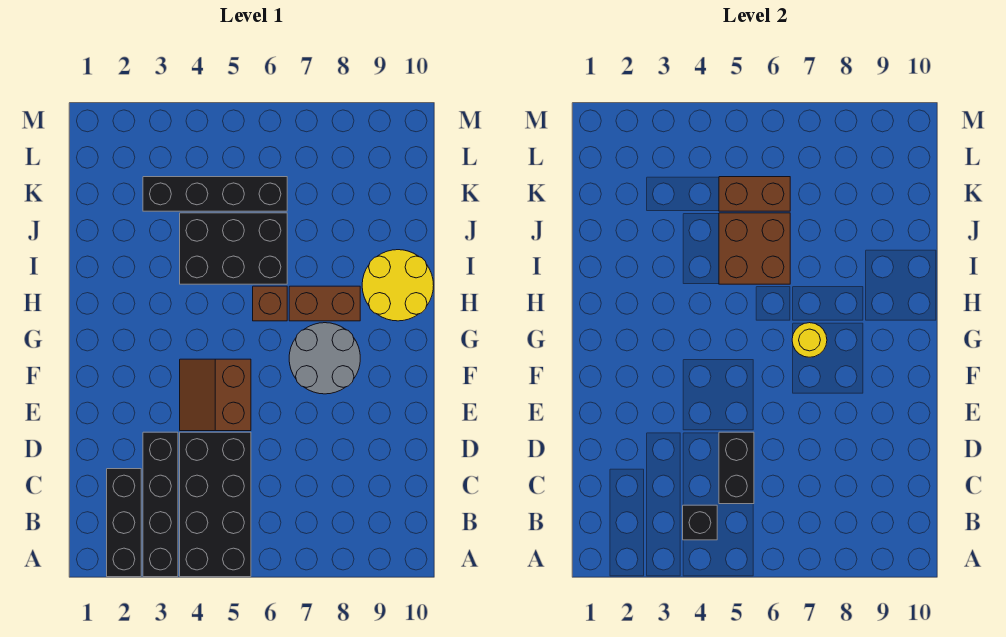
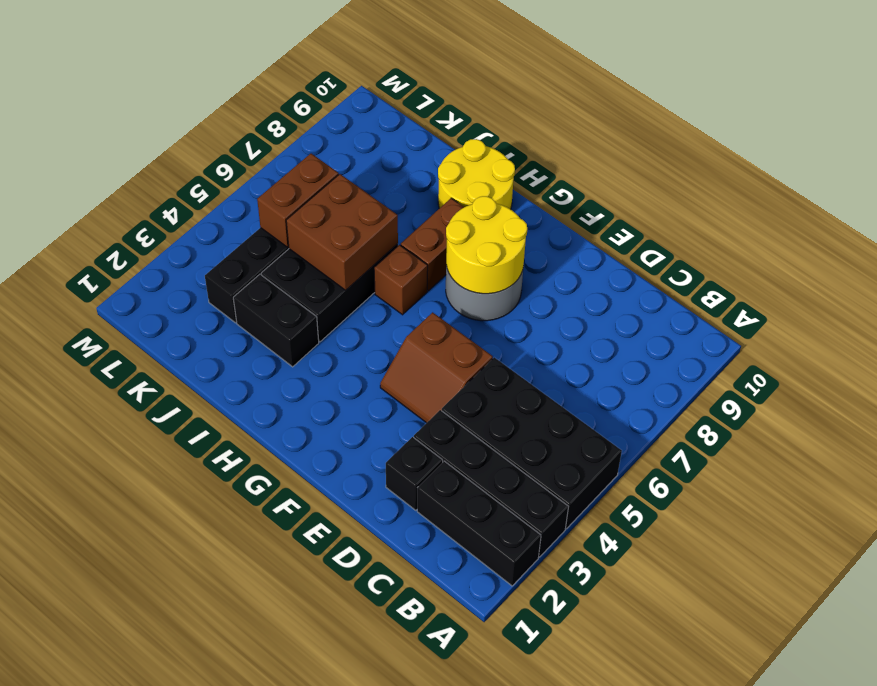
black 1x1 brick [683,505,717,540] -> black 1x1 brick moved to [386,437,443,510]
black 1x2 brick [719,432,754,504] -> black 1x2 brick moved to [233,274,319,367]
yellow 1x1 round brick [792,323,827,357] -> yellow 2x2 round brick [446,196,527,294]

